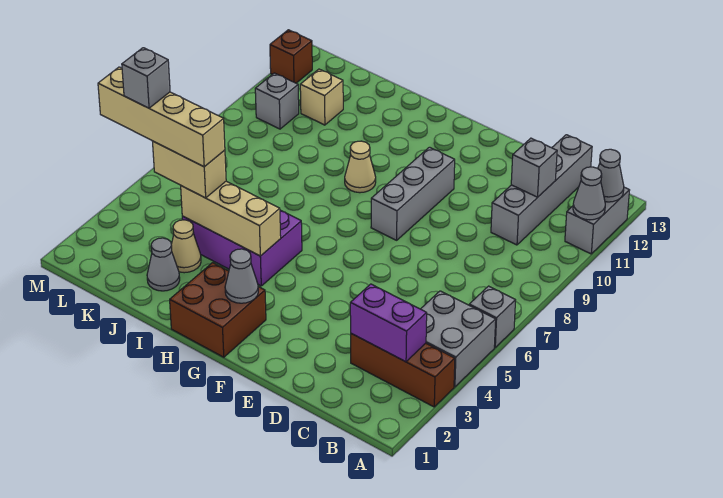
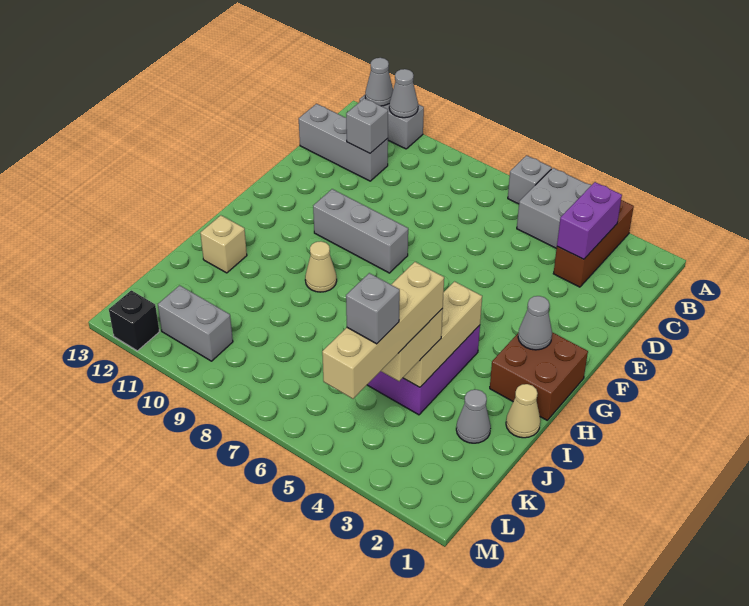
grey 1x4 brick [491,135,592,245] -> grey 1x3 brick [299,104,388,181]
tan 1x1 cone [171,220,201,273] -> tan 1x1 cone moved to [506,384,540,438]
tan 1x1 brick [300,69,343,125] -> tan 1x1 brick moved to [200,215,247,273]
grey 1x1 brick [255,73,299,129] -> grey 1x2 brick [158,285,233,361]
brown 1x1 brick [270,30,312,83] -> black 1x1 brick [109,290,159,351]

